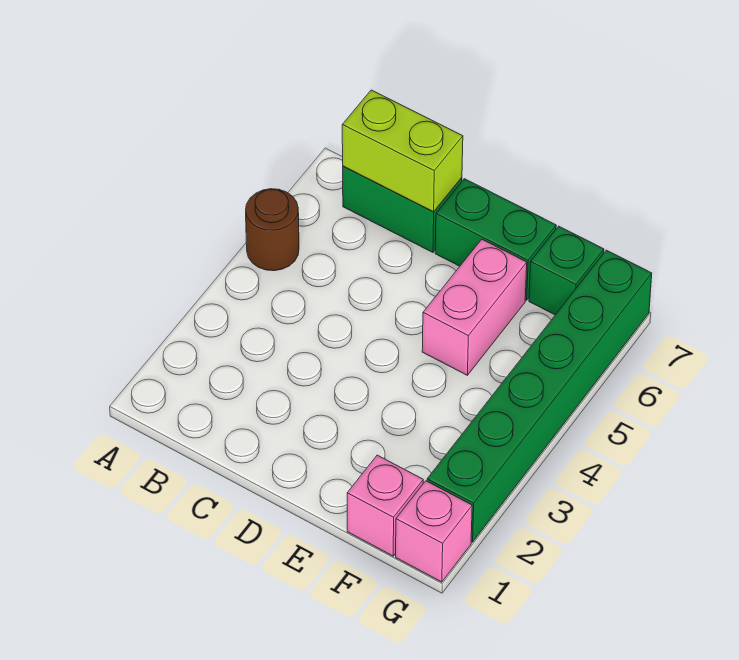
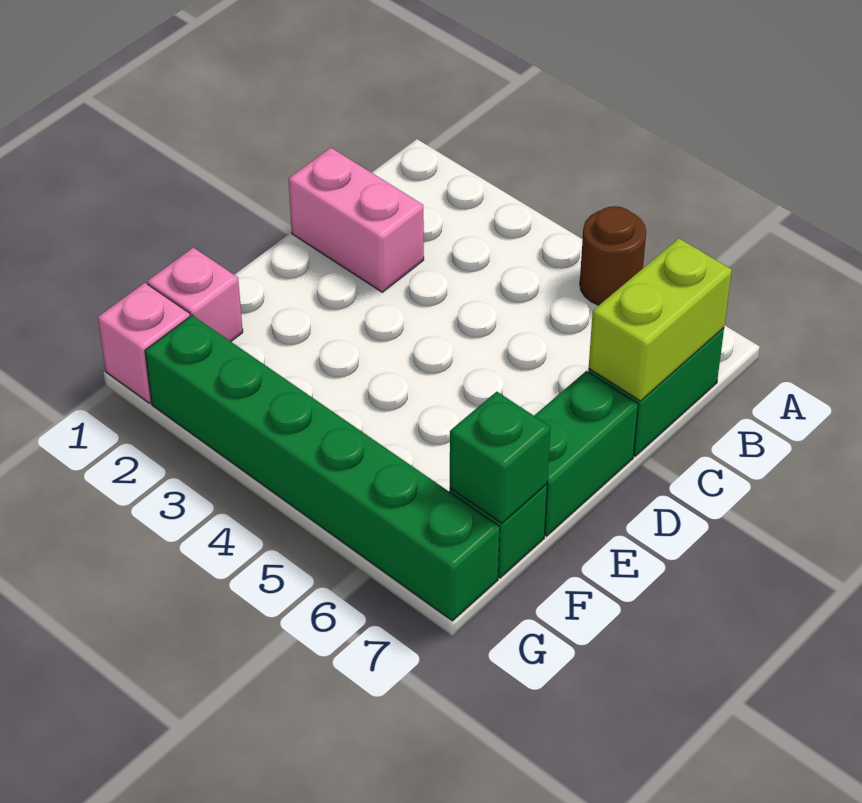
pink 1x2 brick [422,239,527,375] -> pink 1x2 brick moved to [288,148,424,292]
none -> green 1x1 brick [450,392,550,523]

